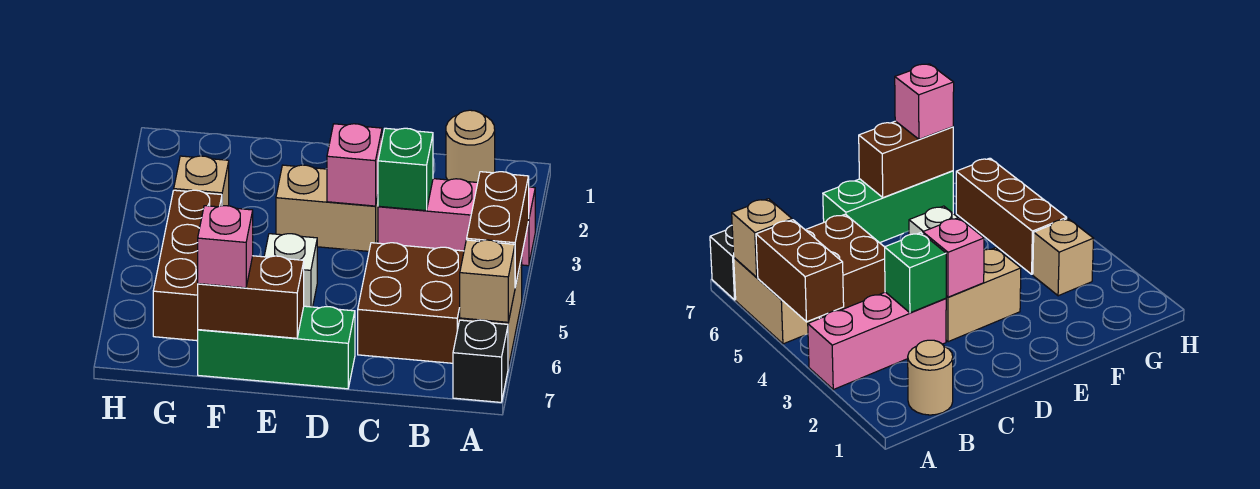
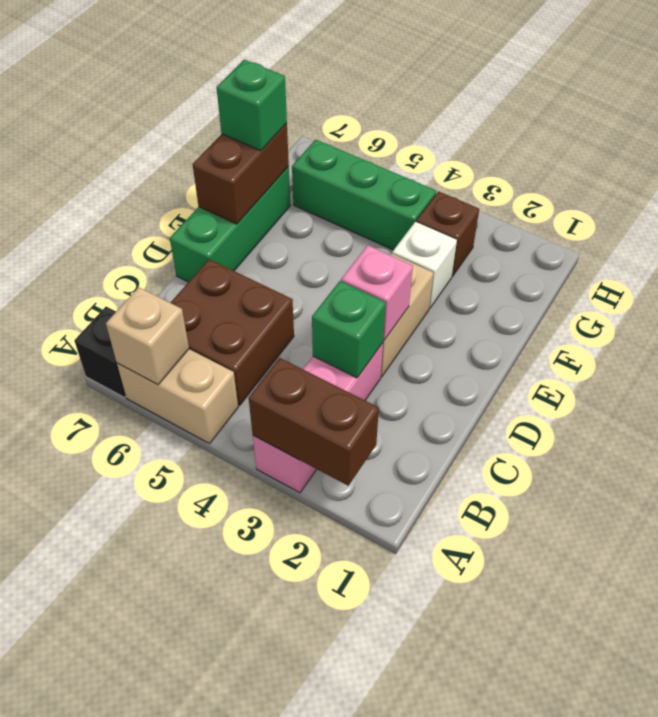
brown 1x2 brick [467,172,529,287] -> brown 1x2 brick moved to [249,358,379,486]
tan 1x1 round brick [446,110,495,183] -> none
white 1x1 brick [264,234,317,307] -> white 1x1 brick moved to [392,222,457,308]
pink 1x1 brick [198,206,253,288] -> green 1x1 brick [216,60,287,151]
tan 1x1 brick [174,156,229,206] -> brown 1x1 brick [416,192,479,276]
brown 1x3 brick [153,190,222,341] -> green 1x3 brick [292,140,436,250]

